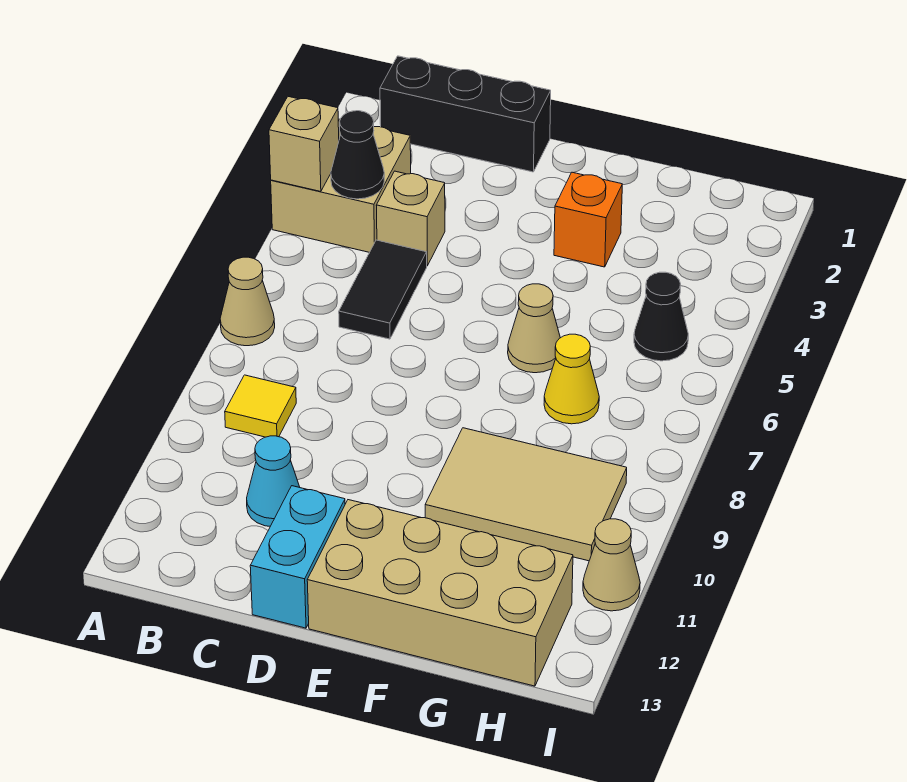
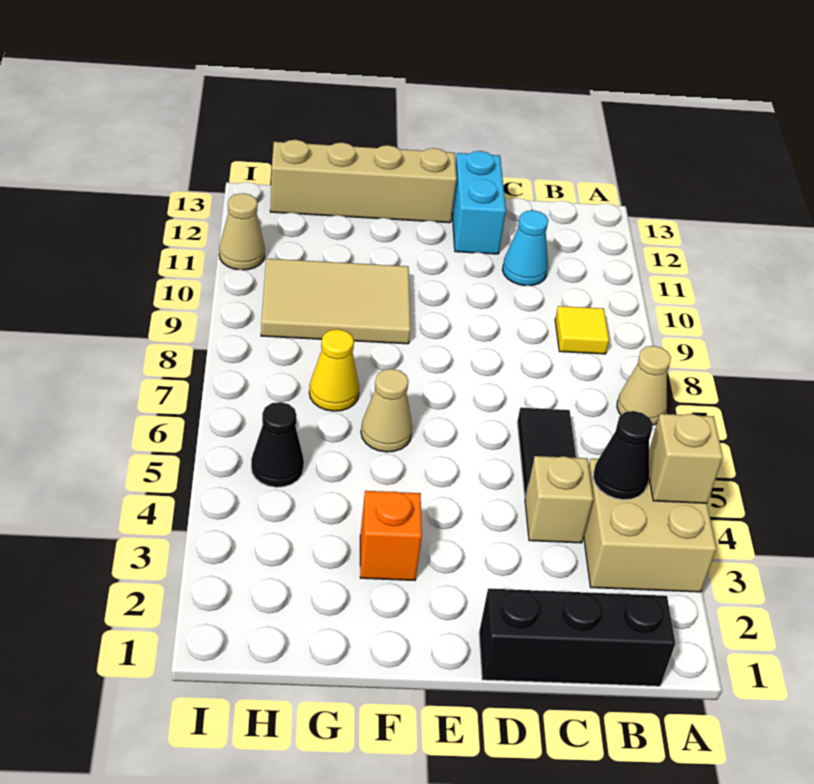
tan 2x4 brick [307,500,573,686] -> tan 1x4 brick [270,140,457,223]

